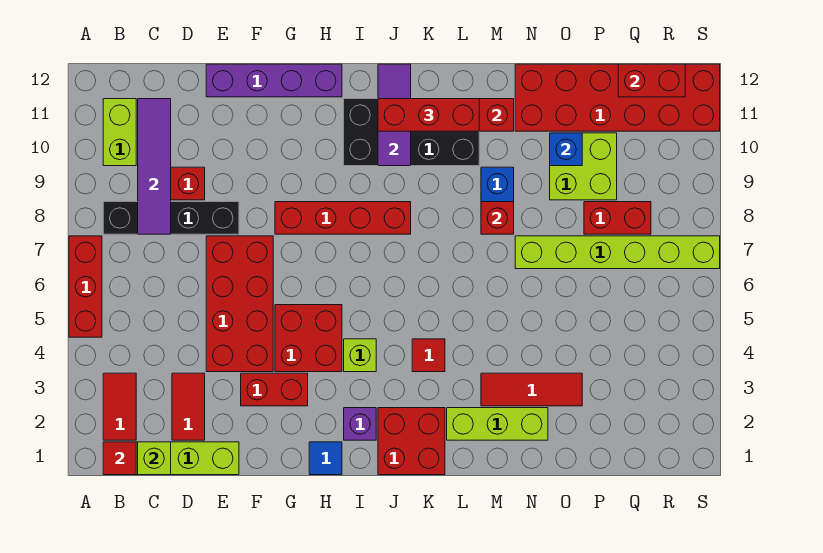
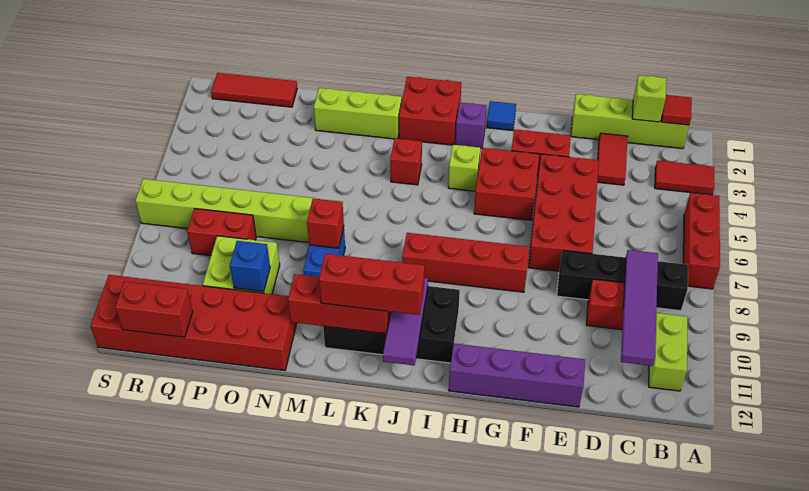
red 1x2 tile [103,373,136,440] -> red 1x2 tile turned to [655,161,714,195]
red 1x1 tile [412,339,445,372] -> red 1x1 brick [390,138,422,185]
red 1x3 tile [481,373,582,406] -> red 1x3 tile moved to [211,73,297,107]

